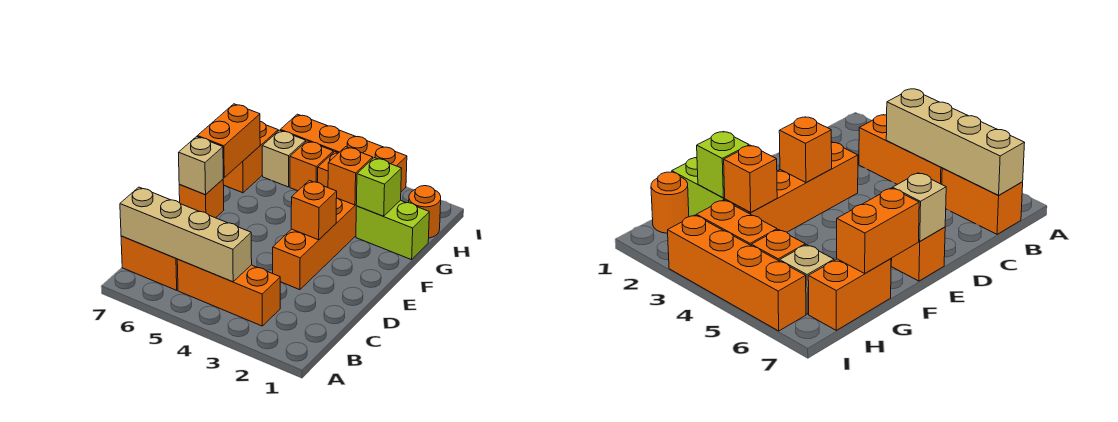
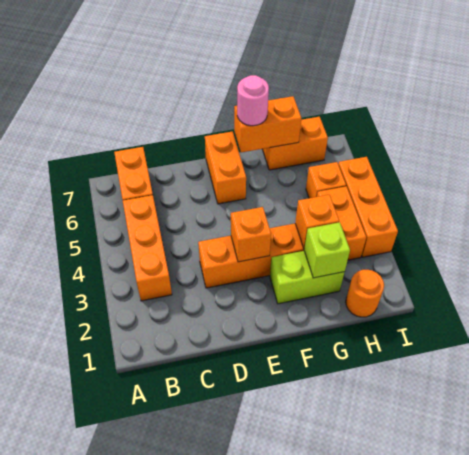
tan 1x4 brick [120,187,252,282] -> none
orange 1x1 brick [179,180,224,218] -> orange 1x2 brick [205,131,246,204]
tan 1x1 brick [179,136,223,195] -> none
none -> pink 1x1 round brick [237,75,269,126]
lime 1x2 brick [356,200,429,260] -> lime 1x2 brick turned to [270,251,344,304]
tan 1x1 brick [262,130,306,187] -> none
orange 1x4 brick [280,114,407,192] -> orange 1x3 brick [338,157,398,257]

